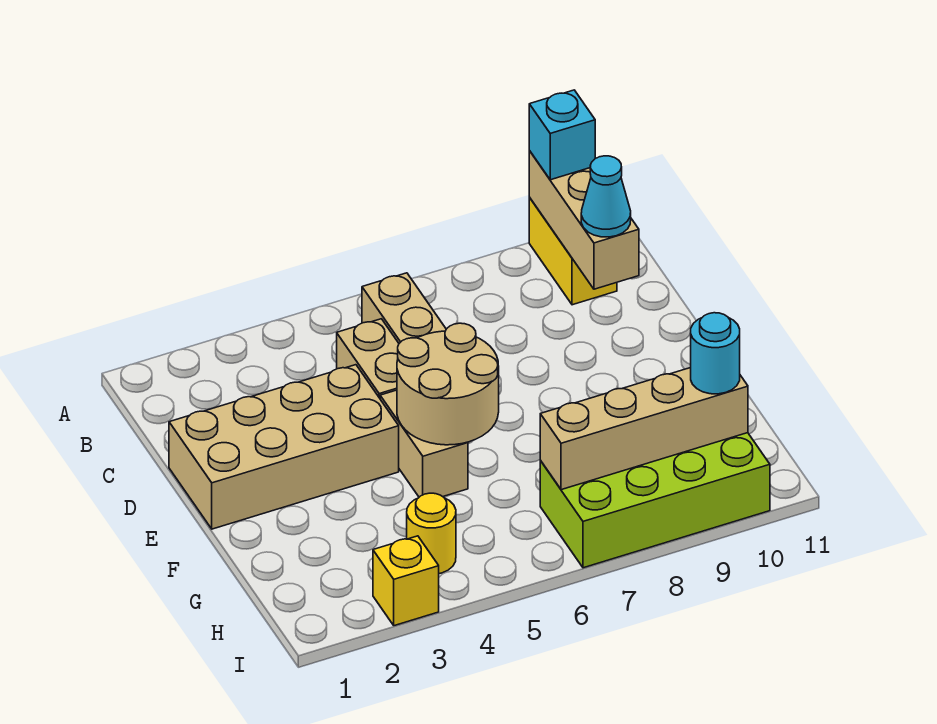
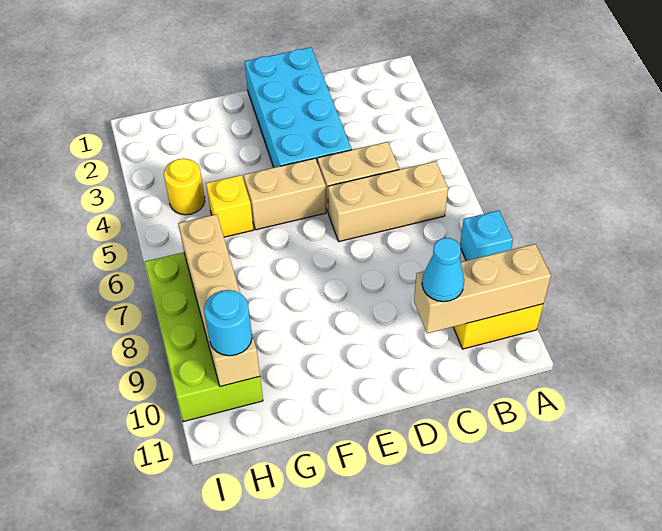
cyan 1x1 brick [529,90,595,180] -> cyan 1x1 brick moved to [460,210,513,261]
tan 2x4 brick [169,365,399,529] -> cyan 2x4 brick [245,47,351,168]
tan 2x2 round brick [397,323,499,445] -> none
yellow 1x1 brick [373,536,439,626] -> yellow 1x1 brick moved to [206,175,253,237]

